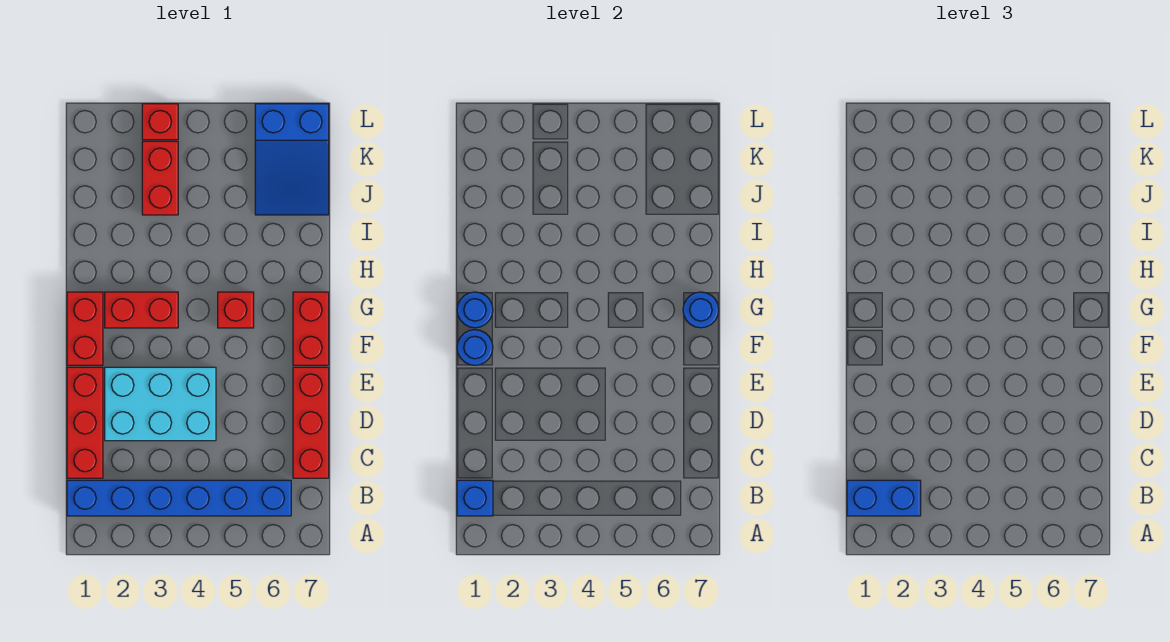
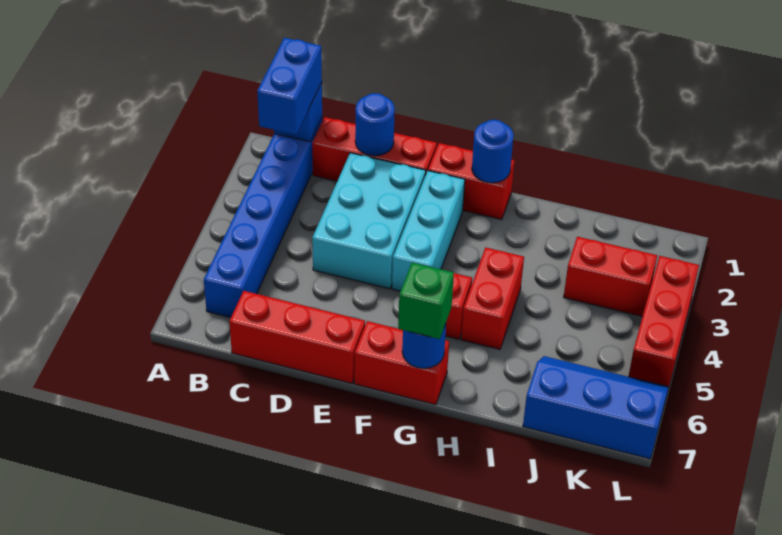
blue 1x1 round brick [457,330,493,365] -> blue 1x1 round brick moved to [355,93,395,156]
none -> cyan 1x3 brick [392,171,465,291]
red 1x2 brick [105,292,178,328] -> red 1x2 brick moved to [461,247,524,349]
none -> green 1x1 brick [398,263,454,339]
blue 2x3 slope [255,104,329,215] -> blue 2x3 slope turned to [523,356,669,459]
red 1x1 brick [142,104,178,140] -> red 1x3 brick [628,256,699,387]

